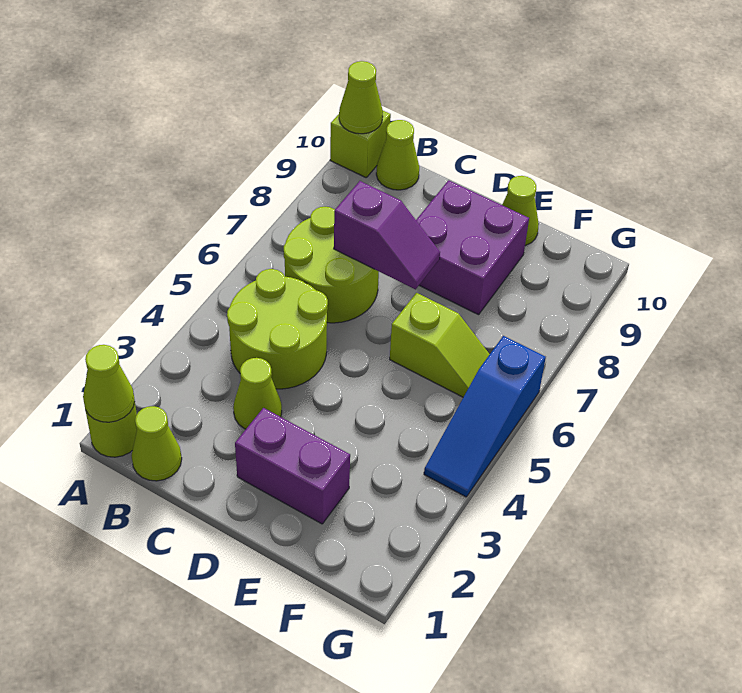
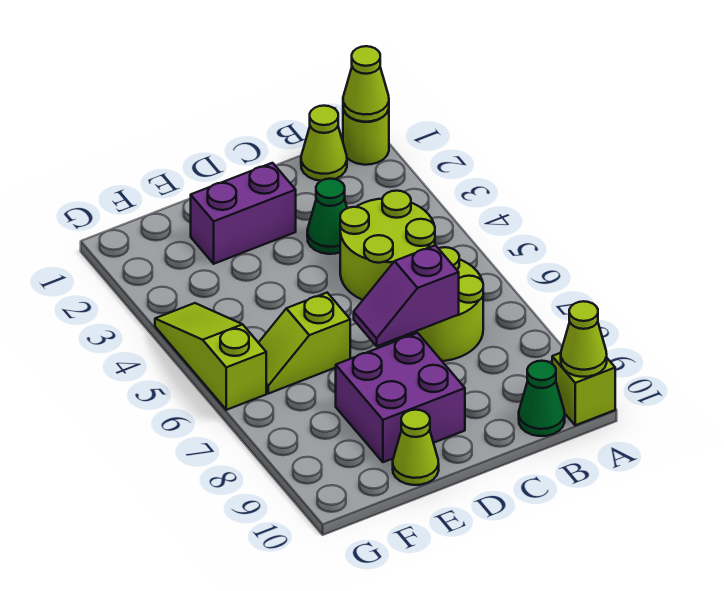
lime 1x1 cone [376,120,419,190] -> green 1x1 cone [519,361,565,436]
lime 1x1 cone [233,358,282,429] -> green 1x1 cone [307,179,347,254]
blue 1x3 slope [424,336,546,497] -> lime 1x3 slope [155,303,266,410]

